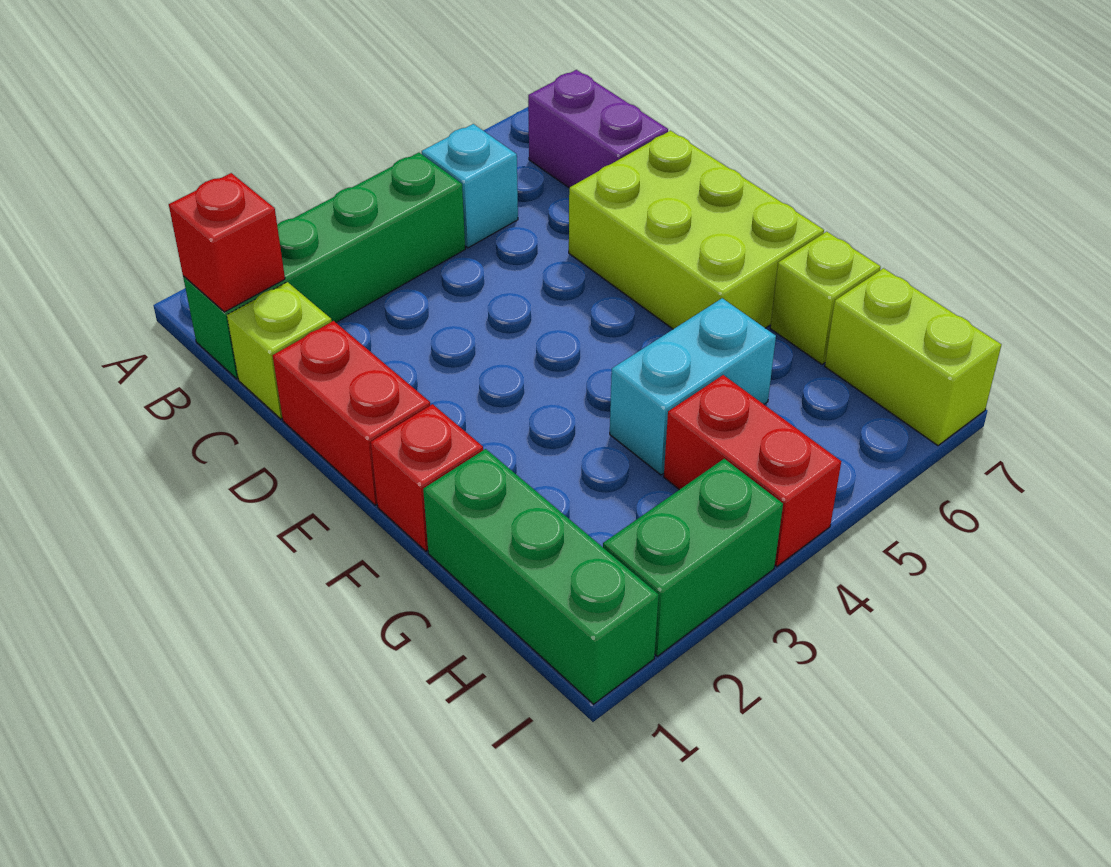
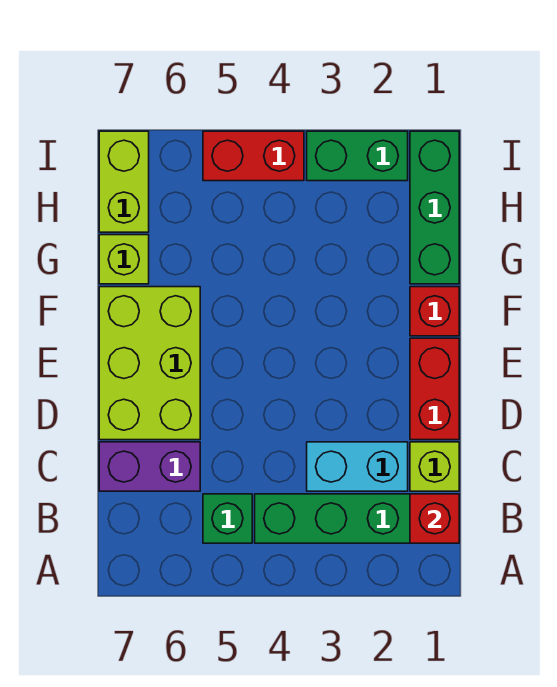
cyan 1x1 brick [422,124,518,248] -> green 1x1 brick [203,494,252,543]
purple 1x2 brick [528,70,668,188] -> purple 1x2 brick turned to [99,442,200,491]
cyan 1x2 brick [610,298,776,475] -> cyan 1x2 brick moved to [307,442,408,491]
red 1x2 brick [664,375,841,567] -> red 1x2 brick turned to [203,131,304,181]

